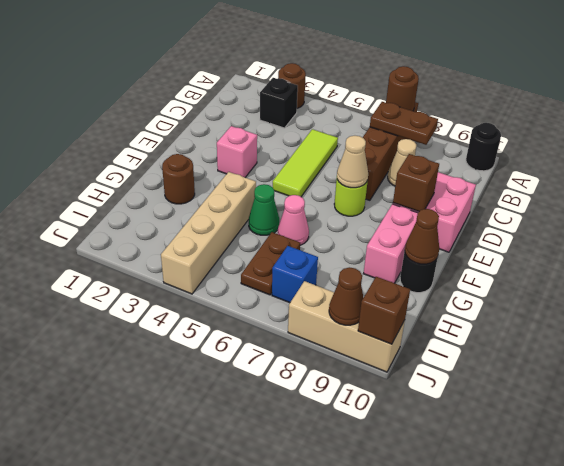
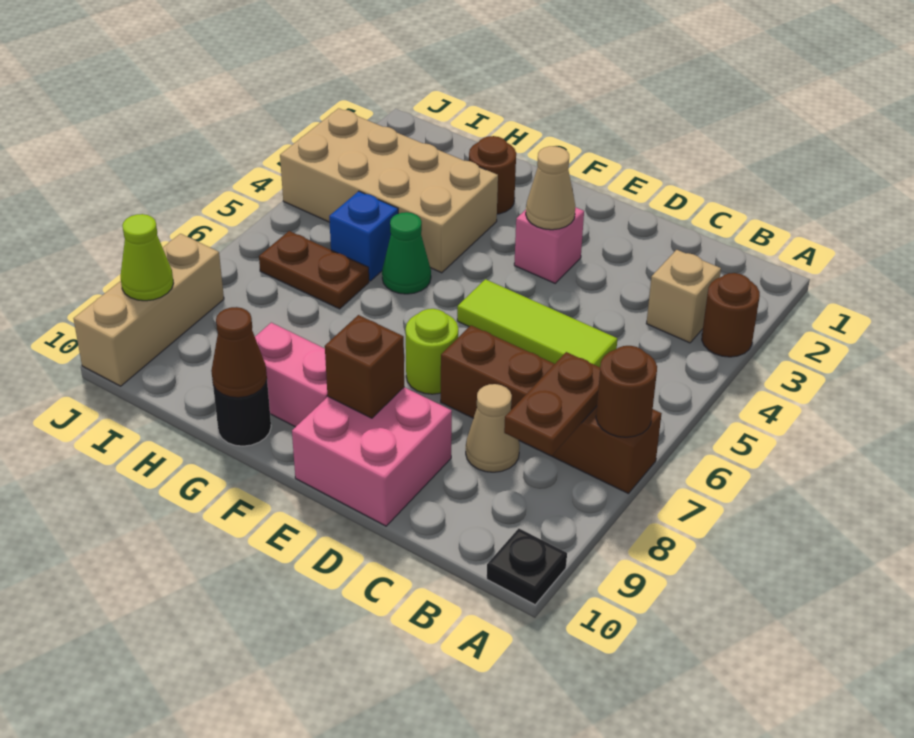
black 1x1 round brick [466,123,501,171] -> black 1x1 plate [487,528,567,605]
black 1x1 brick [260,78,298,128] -> tan 1x1 brick [646,250,721,343]
tan 1x1 cone [337,136,368,188] -> tan 1x1 cone moved to [526,146,575,230]
tan 1x4 brick [161,172,256,294] -> tan 2x4 brick [280,108,498,273]
pink 1x1 cone [278,195,309,245] -> none
blue 1x1 brick [272,246,318,303] -> blue 1x1 brick moved to [329,191,398,281]
brown 1x1 cone [329,267,364,325] -> lime 1x1 cone [121,214,174,301]
brown 1x1 brick [358,277,410,344] -> none

